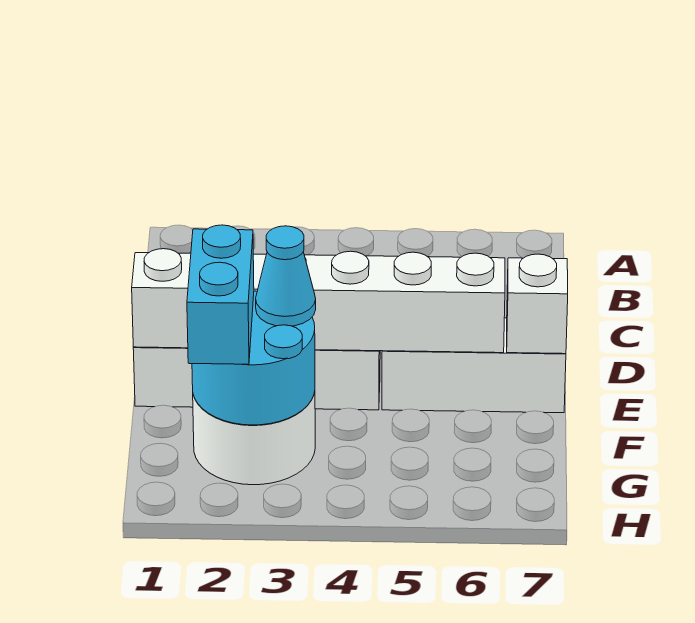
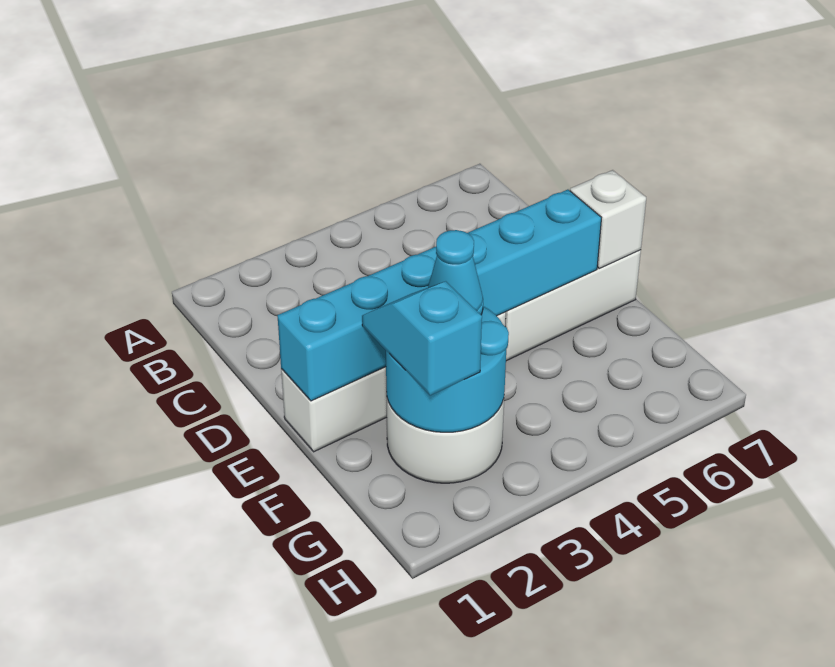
white 1x6 brick [132,249,505,353] -> cyan 1x6 brick [278,190,601,401]
cyan 1x2 brick [187,225,254,364] -> cyan 1x2 slope [362,281,482,396]

